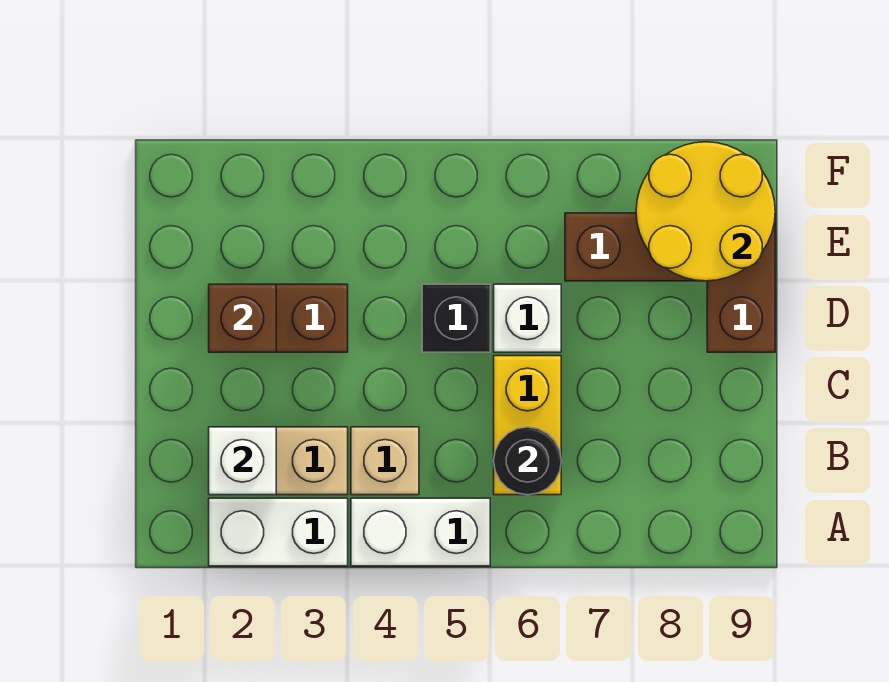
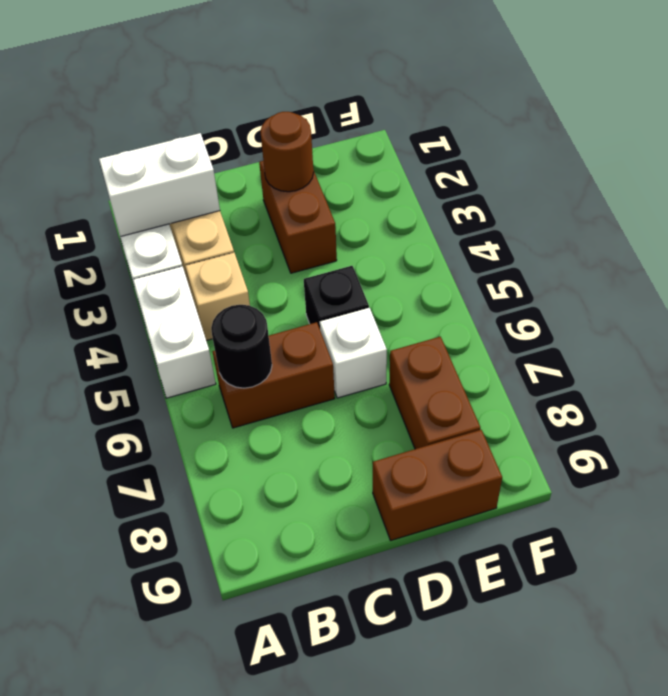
white 1x1 brick [209,427,276,495] -> white 1x2 brick [99,133,220,237]
yellow 1x2 brick [494,356,561,495] -> brown 1x2 brick [213,322,335,428]
brown 1x1 brick [209,284,276,352] -> brown 1x1 round brick [260,112,314,192]
yellow 2x2 round brick [636,142,775,281] -> none

